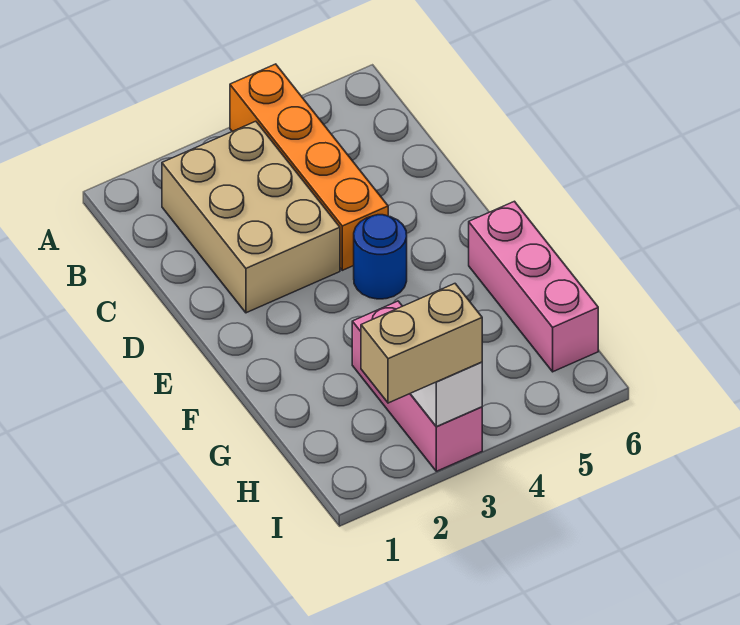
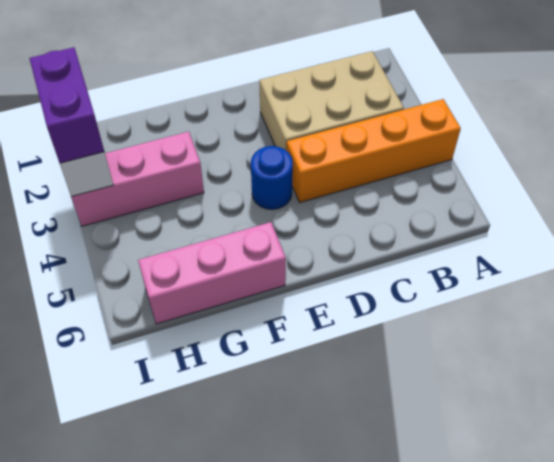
tan 1x2 brick [361,284,482,403] -> purple 1x2 brick [29,47,104,163]

